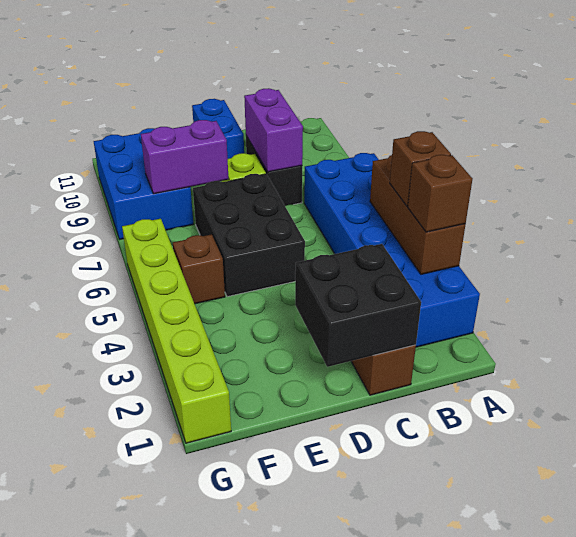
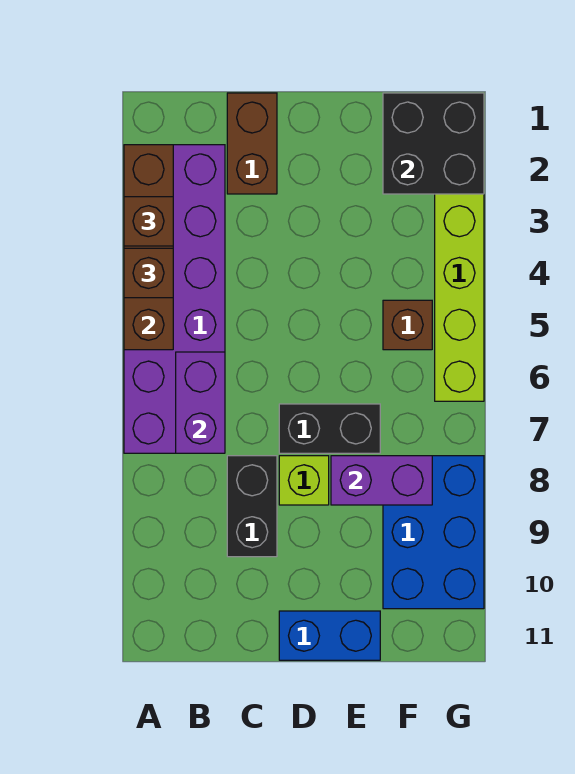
blue 2x6 brick [304,153,480,347] -> purple 2x6 brick [124,145,225,453]
brown 1x3 brick [370,155,466,274] -> brown 1x4 brick [124,145,173,350]
black 2x2 brick [295,244,421,367] -> black 2x2 brick moved to [383,93,484,194]
purple 1x2 brick [244,88,303,172] -> purple 1x2 brick moved to [176,352,225,453]
black 2x3 brick [193,174,305,297] -> black 1x2 brick [279,404,380,453]
blue 1x2 brick [192,99,244,159] -> blue 1x2 brick turned to [279,611,380,660]

